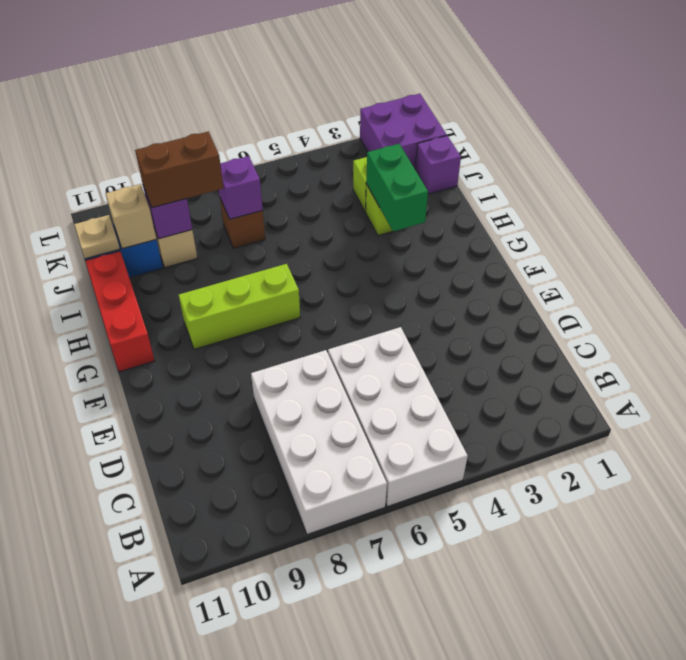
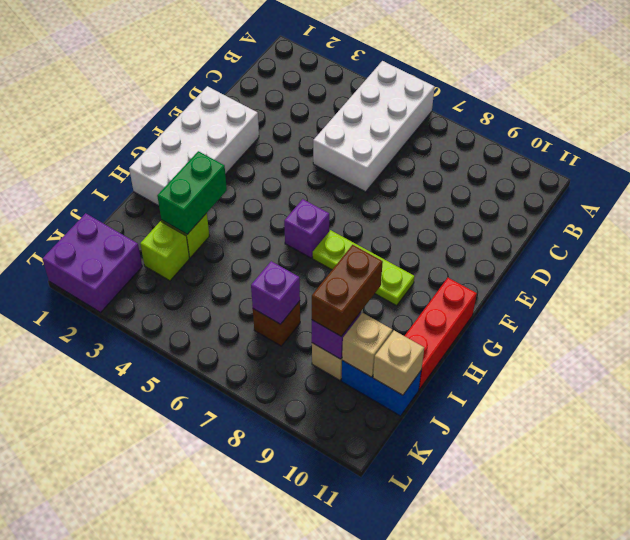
white 2x4 brick [251,350,387,535] -> white 2x4 brick moved to [129,86,259,206]
lime 1x3 brick [179,264,300,349] -> lime 1x3 plate [313,230,415,306]
purple 1x1 brick [415,136,461,194] -> purple 1x1 brick moved to [284,199,329,258]
brown 1x2 brick [135,132,224,208] -> brown 1x2 brick turned to [312,245,383,336]
tan 1x1 plate [74,215,120,259] -> tan 1x1 brick [373,331,424,395]

